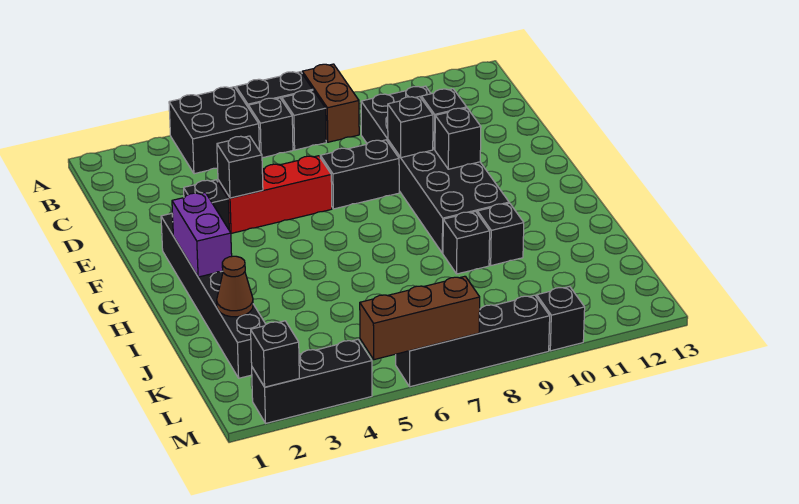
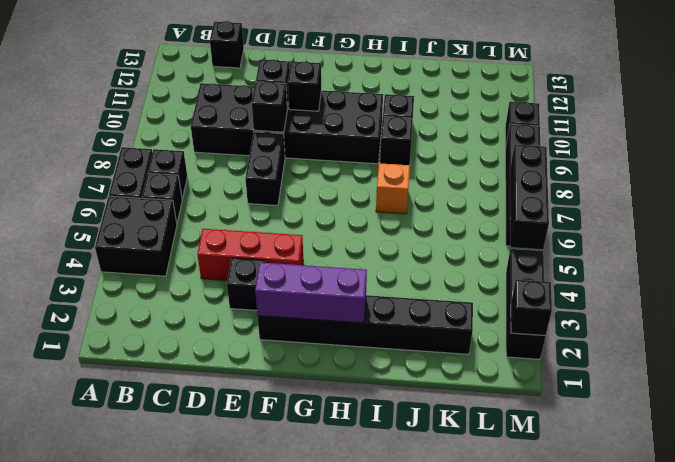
brown 1x2 brick [302,64,359,142] -> none
red 1x3 brick [218,156,332,233] -> red 1x3 brick turned to [197,229,303,280]
black 1x1 brick [217,136,263,198] -> black 1x1 brick moved to [210,21,244,68]
purple 1x2 brick [172,193,232,277] -> purple 1x3 brick [255,262,367,323]
none -> orange 1x1 brick [376,163,410,214]
brown 1x1 cone [217,256,253,317] -> none
brown 1x3 brick [360,276,480,360] -> black 1x3 brick [510,145,549,249]

